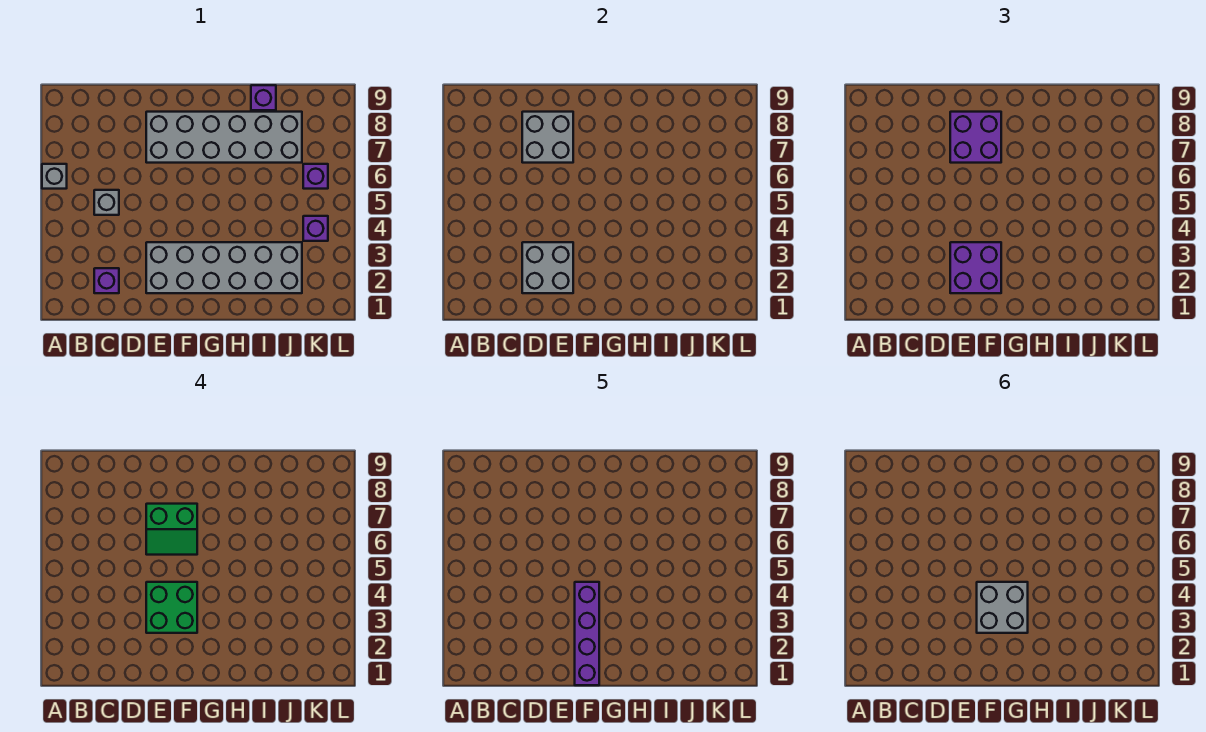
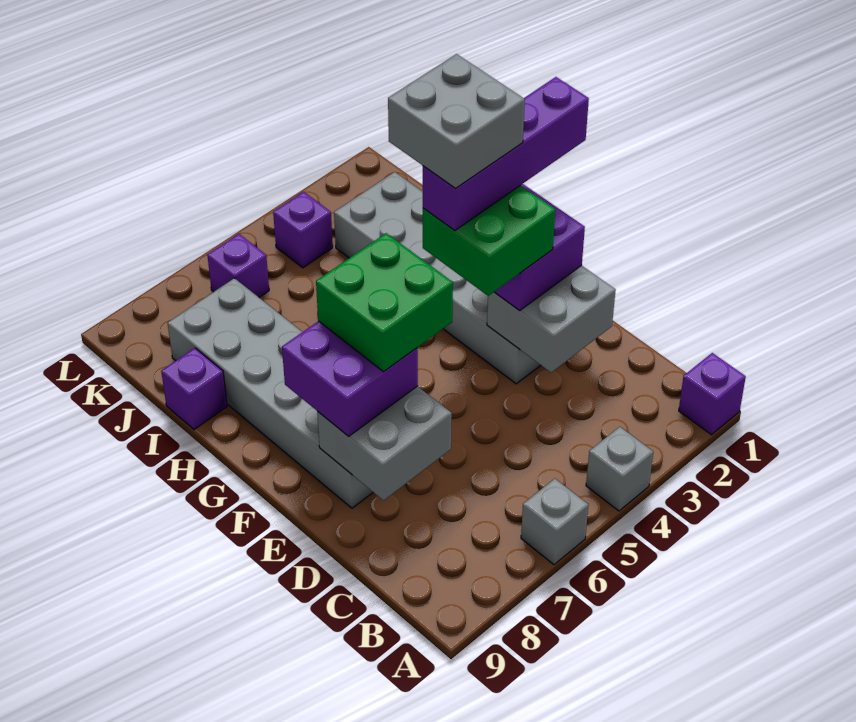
purple 1x1 brick [94,268,119,293] -> purple 1x1 brick moved to [679,353,746,435]
grey 1x1 brick [94,190,119,215] -> grey 1x1 brick moved to [586,427,653,511]
green 2x2 slope [146,504,197,555] -> green 2x2 brick [316,233,453,372]

